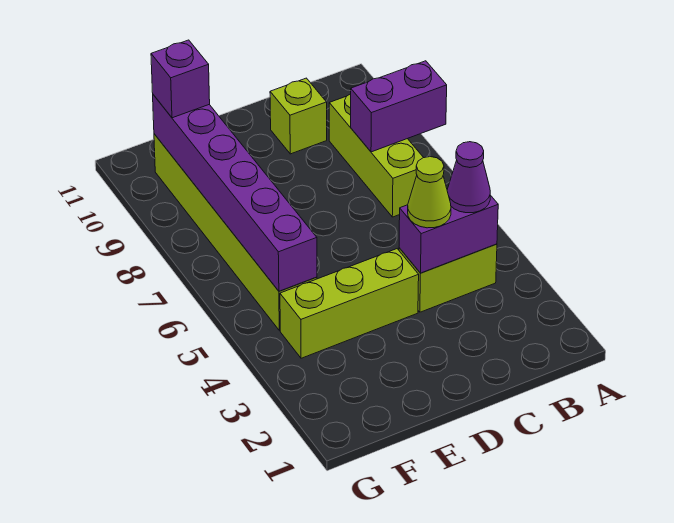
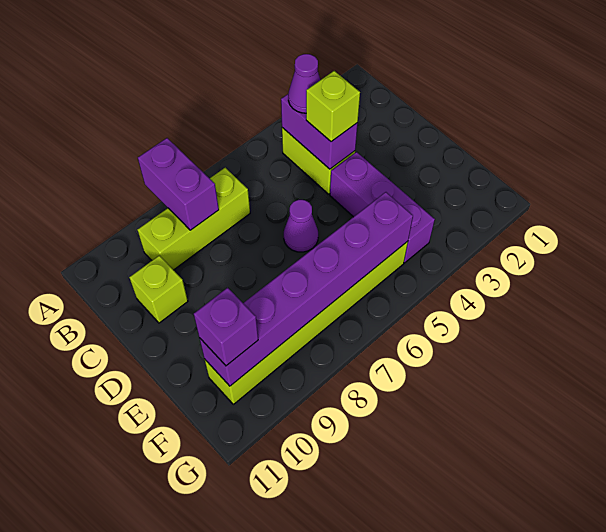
lime 1x1 cone [408,157,451,228] -> lime 1x1 brick [306,71,360,142]
lime 1x3 brick [280,249,419,358] -> purple 1x3 brick [330,152,435,263]
none -> purple 1x1 cone [284,200,318,252]

